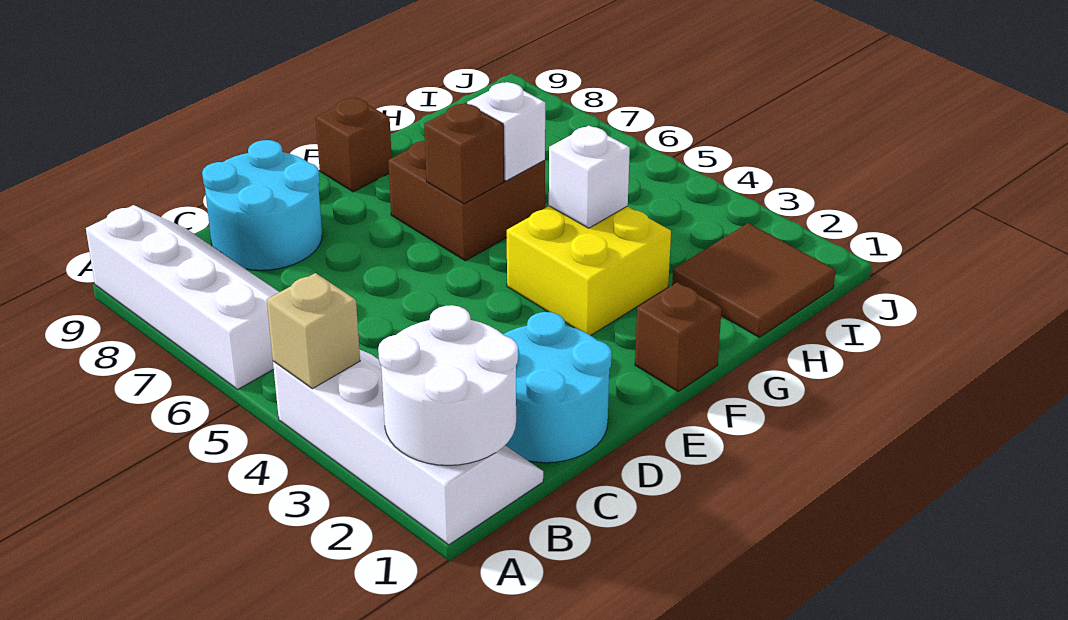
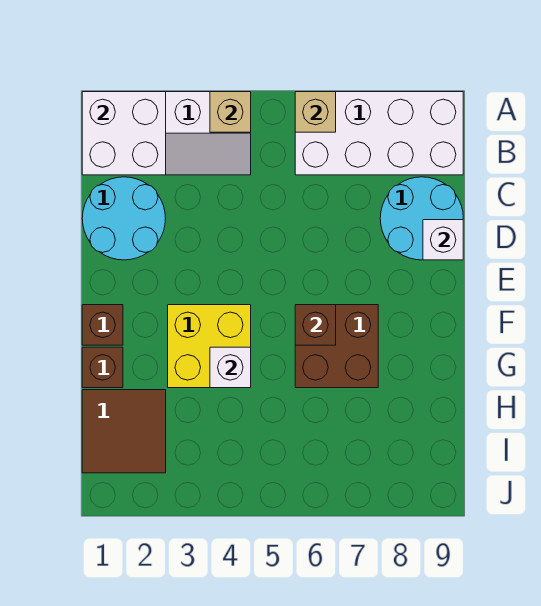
white 2x2 round brick [378,305,518,465] -> white 2x2 brick [82,92,166,175]
white 2x4 slope [86,205,279,389] -> white 2x4 brick [295,92,463,175]
none -> tan 1x1 brick [295,92,336,132]
brown 1x1 brick [316,98,392,192] -> brown 1x1 brick moved to [82,347,123,388]
white 1x1 brick [467,82,545,181] -> white 1x1 brick moved to [423,220,463,260]

